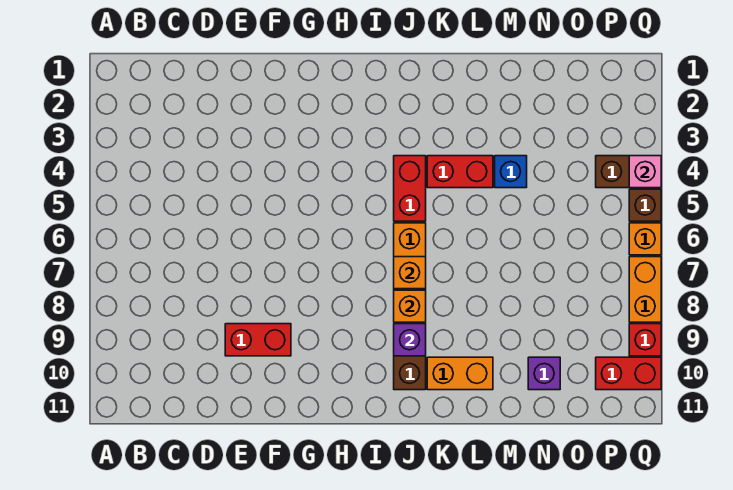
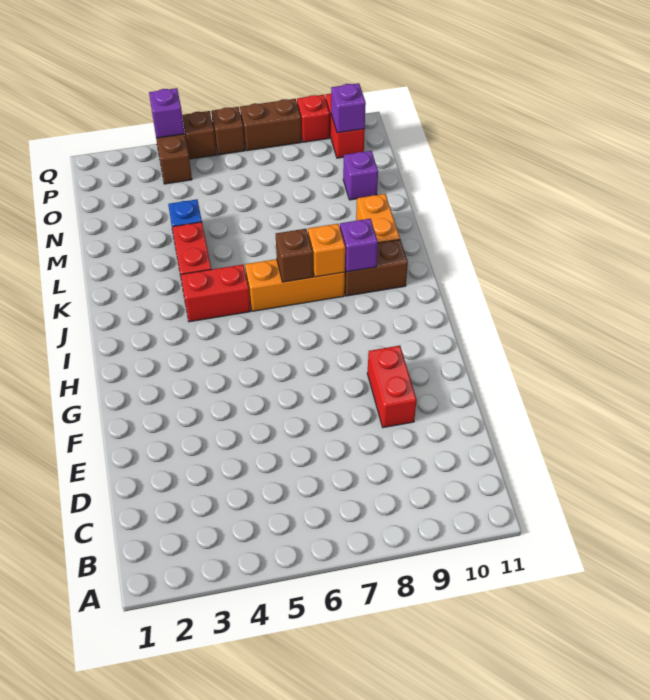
orange 1x1 brick [394,257,426,289] -> brown 1x1 brick [276,229,313,282]
none -> purple 1x1 brick [331,83,366,133]
pink 1x1 brick [629,156,661,188] -> purple 1x1 brick [149,88,185,138]
orange 1x1 brick [629,223,661,255] -> brown 1x1 brick [211,107,245,155]
orange 1x2 brick [629,257,661,322] -> brown 1x2 brick [240,99,302,151]

